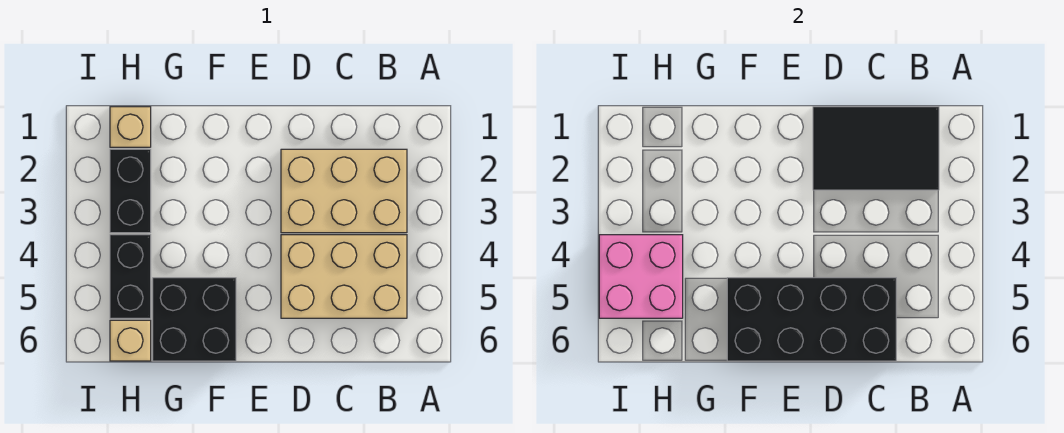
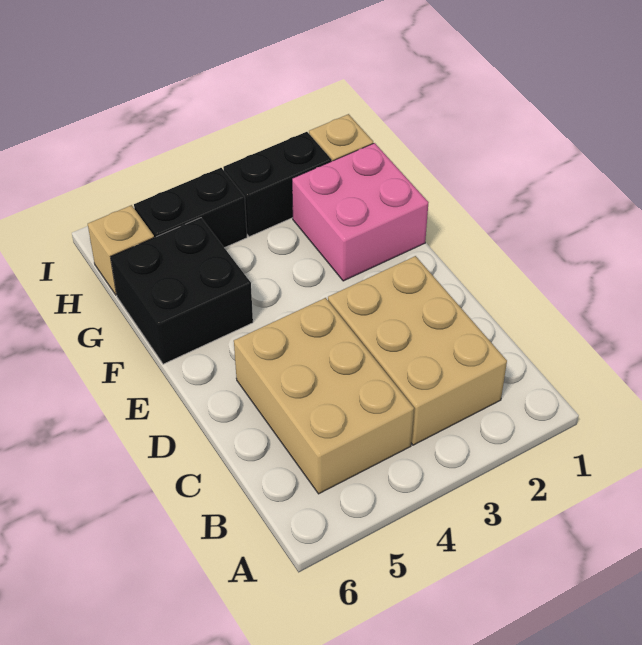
black 2x3 tile [813,107,939,190] -> none
black 2x4 brick [727,278,896,361] -> none
pink 2x2 brick [599,235,683,318] -> pink 2x2 brick moved to [292,143,428,281]

